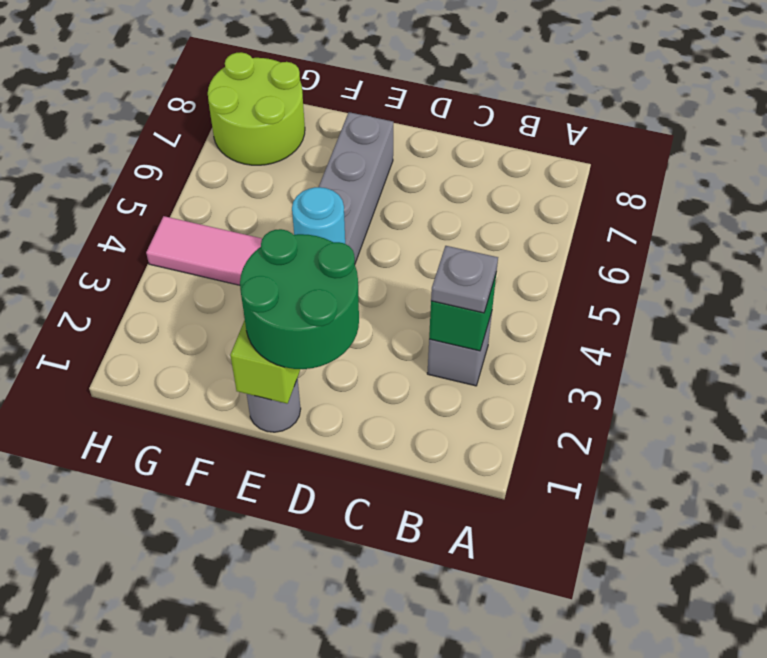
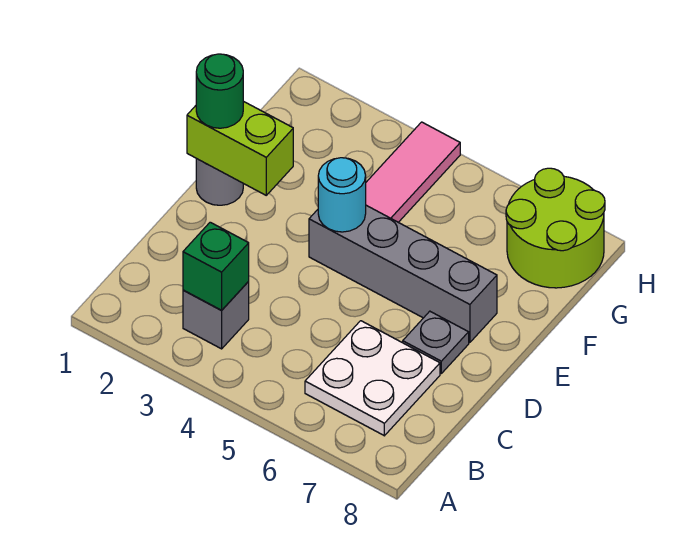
grey 1x1 plate [431,246,498,313] -> grey 1x1 plate moved to [403,311,469,373]
none -> white 2x2 plate [305,321,440,436]
green 2x2 round brick [240,229,359,369] -> green 1x1 round brick [196,54,243,128]

